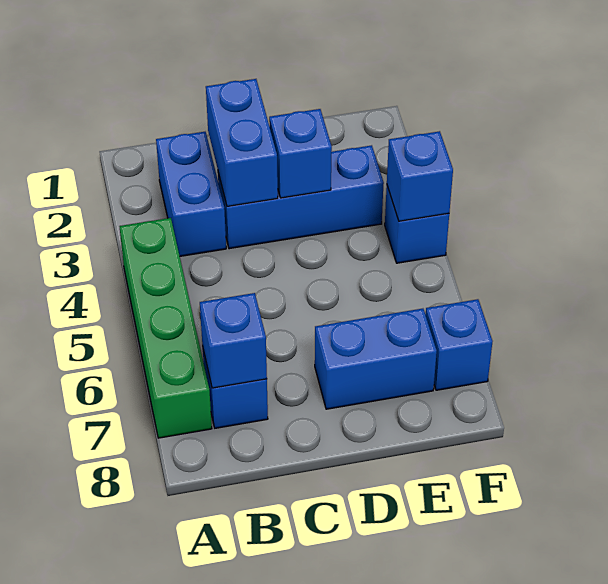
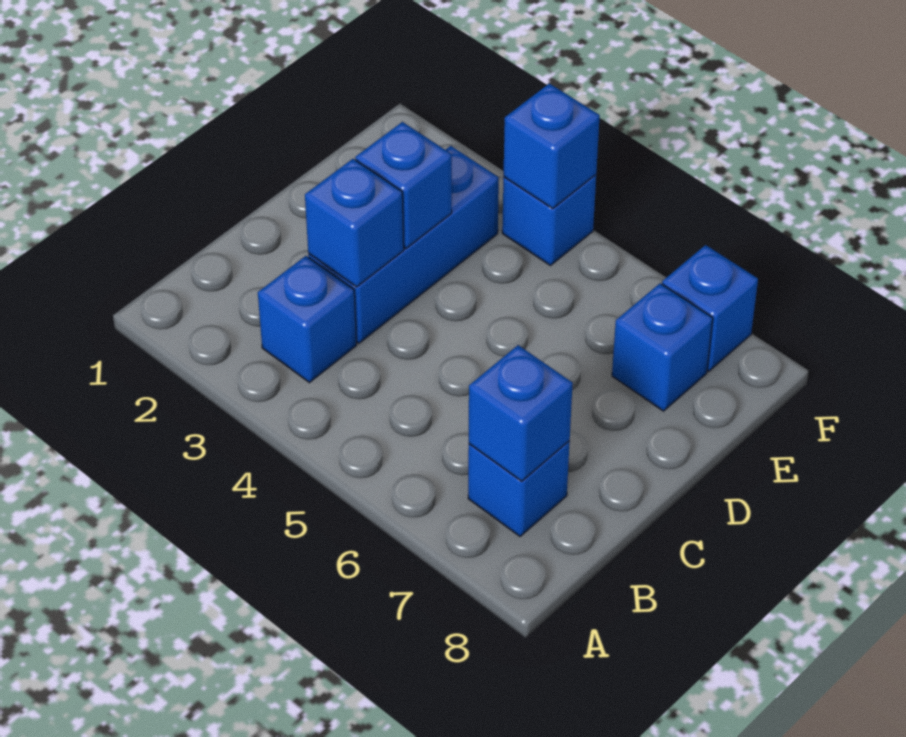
green 1x4 brick [119,218,212,438] -> none
blue 1x2 brick [156,132,226,256] -> blue 1x1 brick [258,256,356,383]
blue 1x2 brick [206,79,278,206] -> blue 1x1 brick [305,159,404,287]
blue 1x2 brick [315,309,437,409] -> blue 1x1 brick [612,283,713,411]

